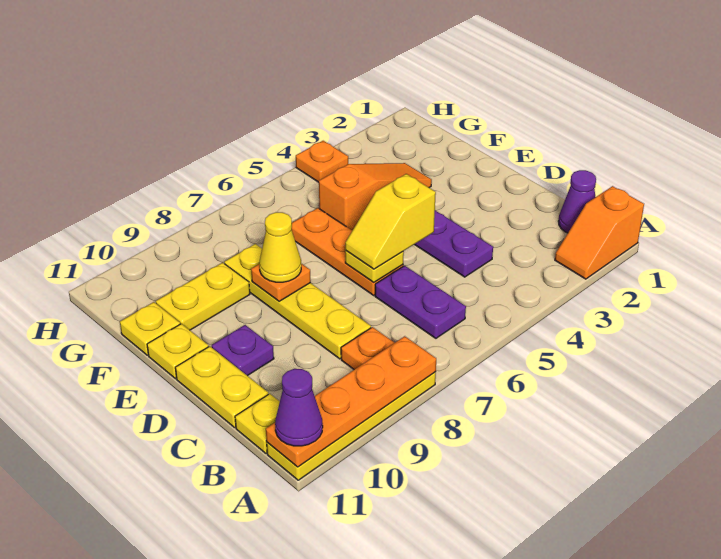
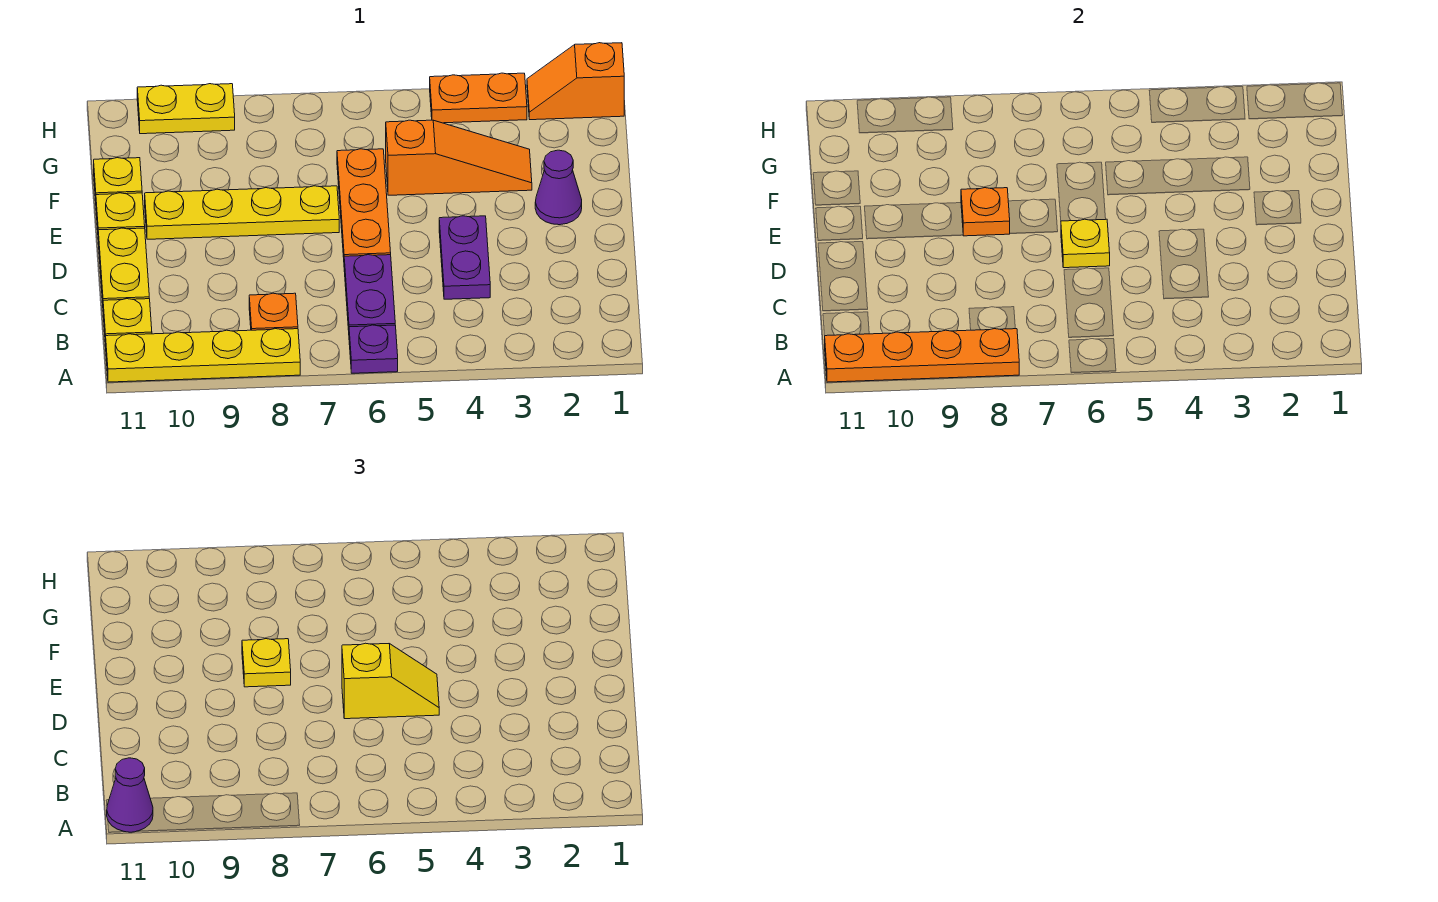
orange 1x2 slope [555,186,644,279] -> orange 1x2 slope moved to [527,43,624,120]
purple 1x1 cone [558,170,596,233] -> purple 1x1 cone moved to [535,150,582,225]
yellow 1x4 plate [224,244,371,359] -> yellow 1x4 plate turned to [145,186,339,239]
yellow 1x2 slope [345,174,436,269] -> yellow 1x2 slope turned to [342,643,439,719]
purple 1x1 plate [212,325,274,376] -> purple 1x1 plate moved to [349,325,398,373]
yellow 1x1 cone [259,212,301,282] -> yellow 1x1 plate [242,639,291,687]
yellow 1x2 plate [156,263,250,330] -> yellow 1x2 plate moved to [137,84,235,134]
orange 1x1 plate [296,141,348,182] -> orange 1x2 plate [430,73,527,123]

